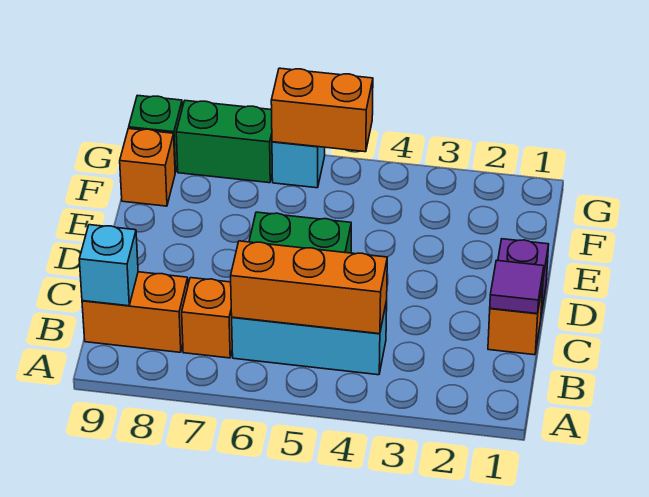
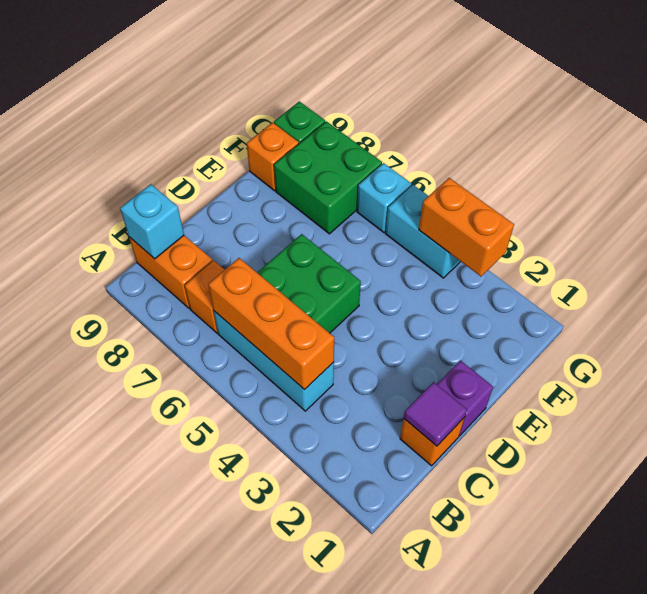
none -> cyan 1x2 brick [385,185,461,278]
orange 1x2 brick [271,68,373,152] -> orange 1x2 brick moved to [419,178,514,276]
green 1x2 brick [176,101,272,183] -> green 2x2 brick [274,121,382,234]

